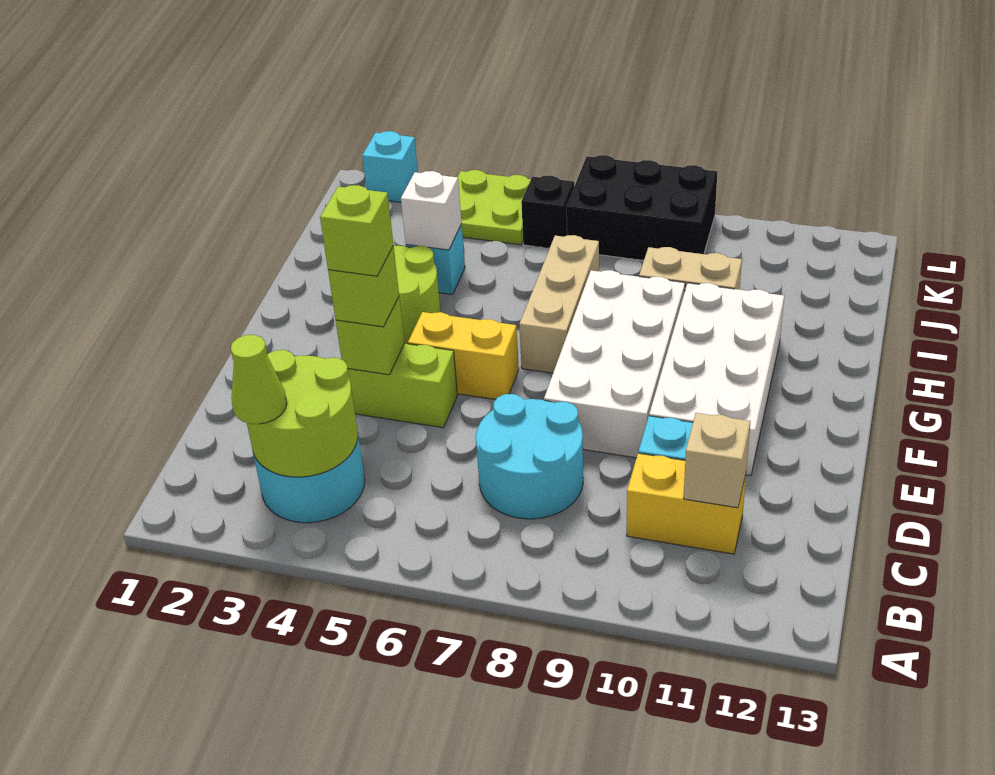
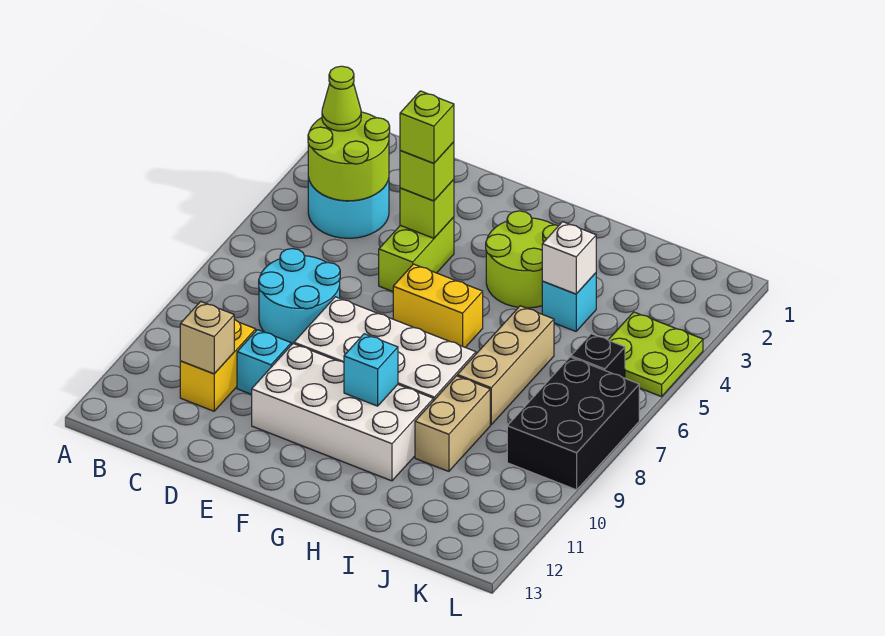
yellow 1x2 brick [408,312,519,399] -> yellow 1x2 brick turned to [393,264,483,347]
tan 1x3 brick [519,235,599,373] -> tan 1x3 brick turned to [457,306,554,425]
cyan 1x1 brick [362,131,418,202] -> cyan 1x1 brick moved to [344,334,398,406]

